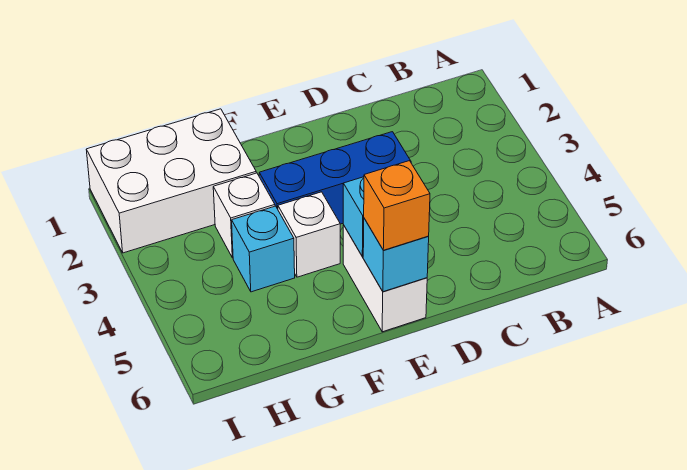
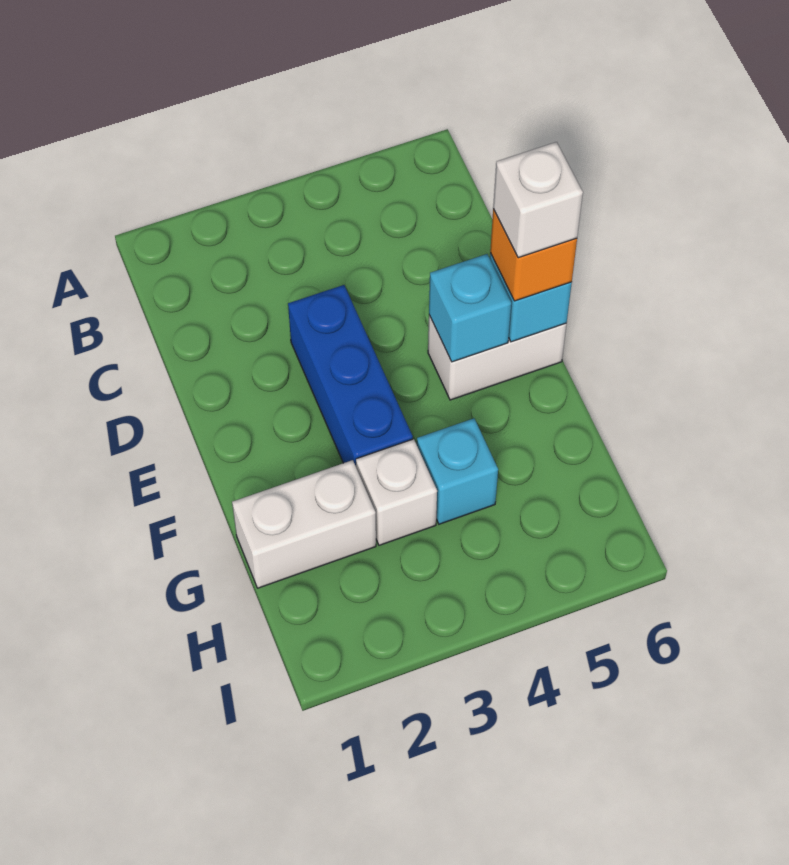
white 1x1 brick [278,192,340,277] -> white 1x1 brick moved to [493,142,583,258]
white 2x3 brick [86,109,256,253] -> white 1x2 brick [232,460,376,588]

